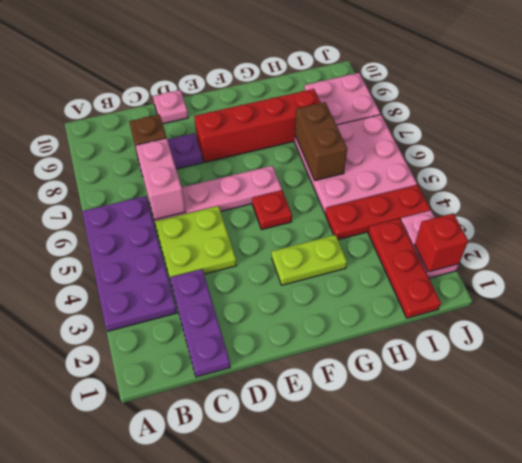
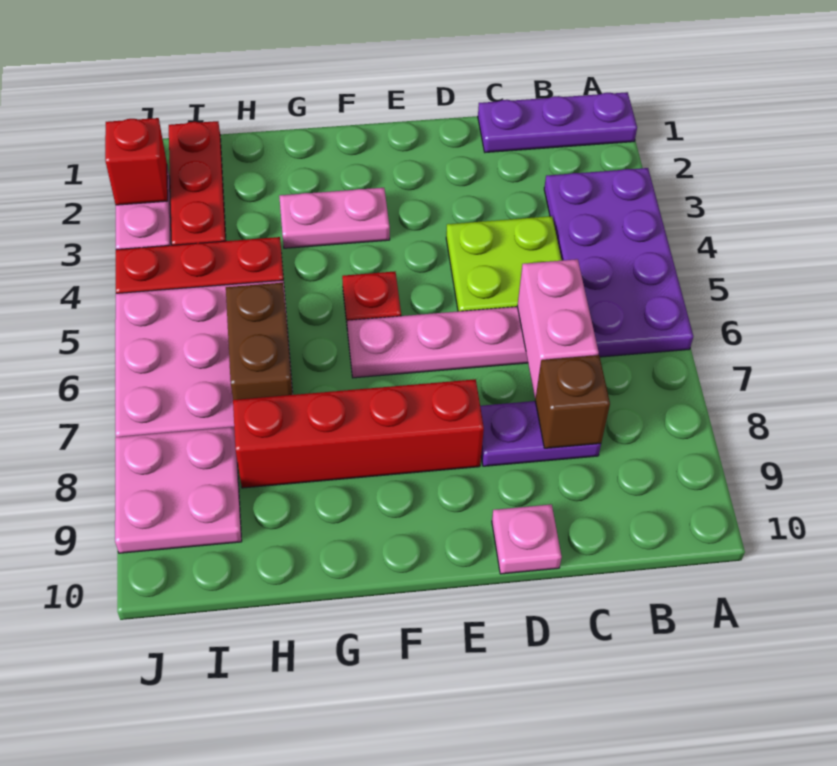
purple 1x3 plate [170,269,230,377] -> purple 1x3 plate turned to [478,92,637,152]
lime 1x2 plate [272,235,347,285] -> pink 1x2 plate [279,188,390,248]

